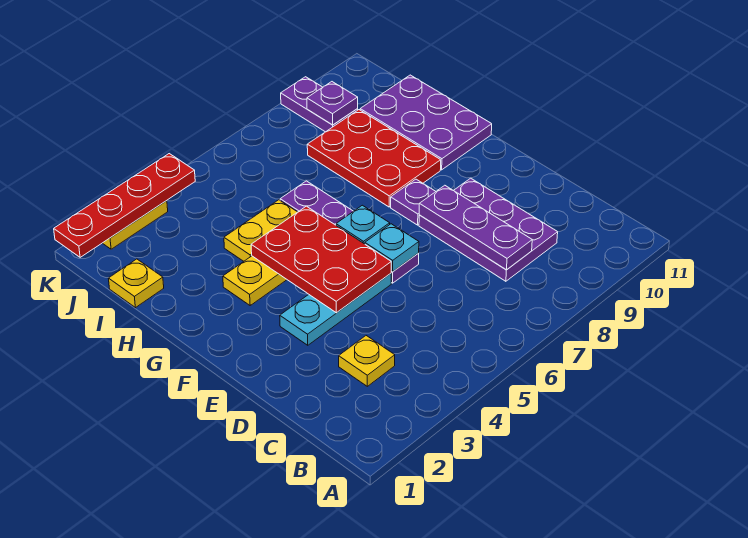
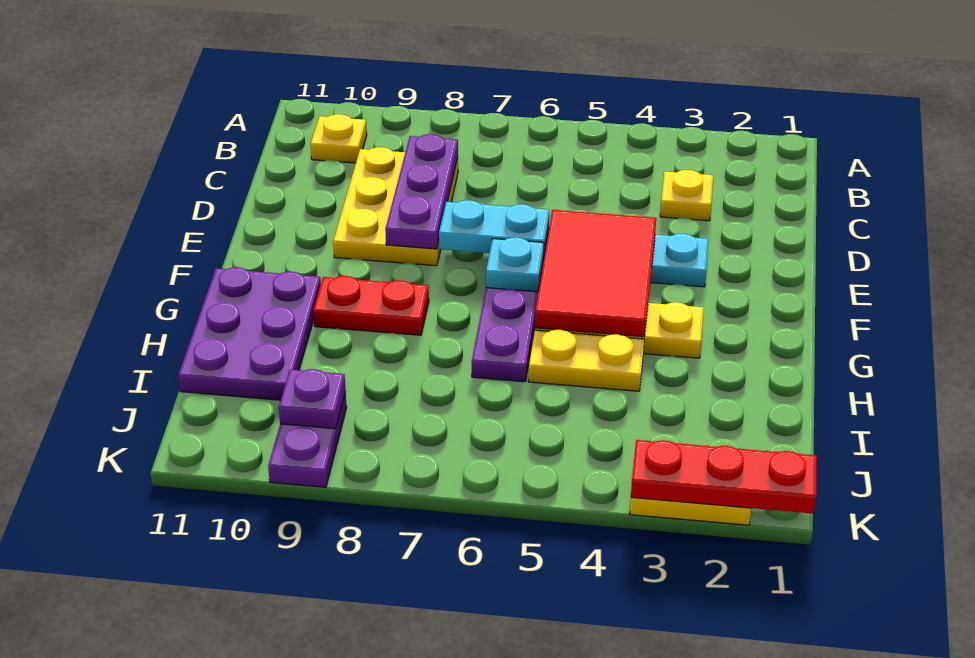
purple 2x3 plate [419,178,558,281] -> yellow 2x3 plate [333,147,458,266]
red 2x3 plate [251,206,391,313] -> red 2x3 tile [535,210,656,337]
cyan 1x1 plate [365,224,419,272] -> cyan 1x2 plate [439,200,549,254]
purple 1x1 plate [391,179,436,225] -> none
red 2x3 plate [307,110,441,207] -> red 1x2 plate [313,276,429,335]
yellow 1x1 plate [108,259,164,308] -> yellow 1x1 plate moved to [311,114,367,163]
red 1x4 plate [54,154,195,257] -> red 1x3 plate [631,440,817,514]

